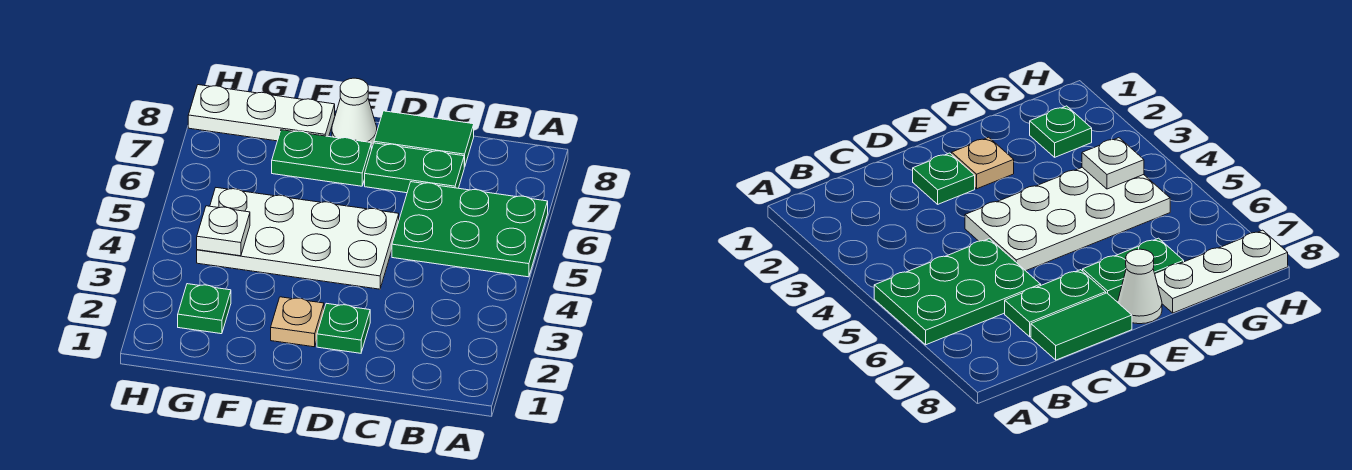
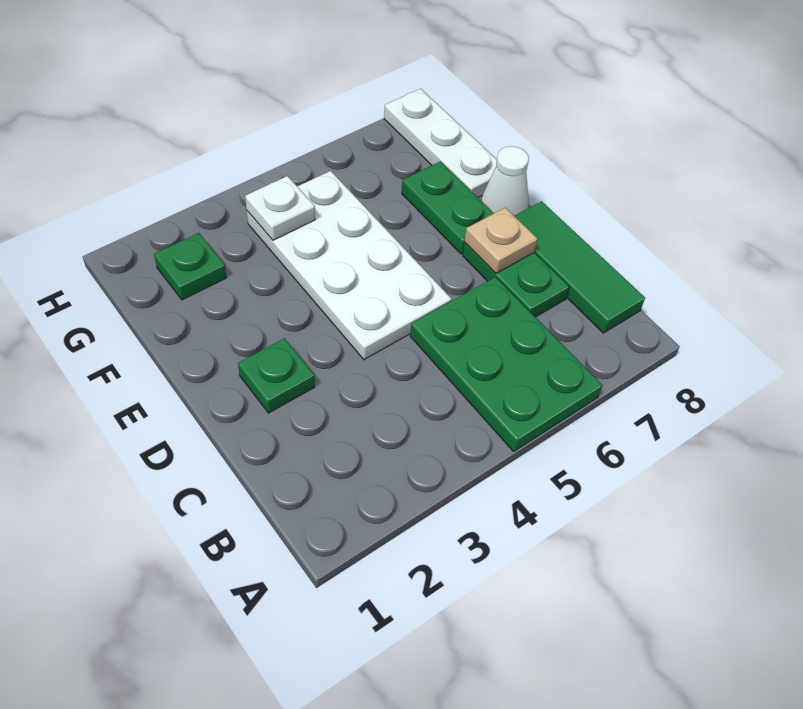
green 1x2 tile [374,111,474,167] -> green 1x3 tile [515,201,645,333]
tan 1x1 plate [271,297,324,347] -> tan 1x1 plate moved to [465,208,537,273]

